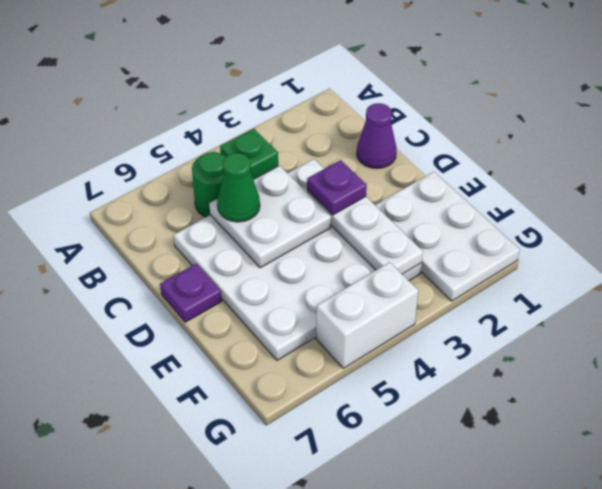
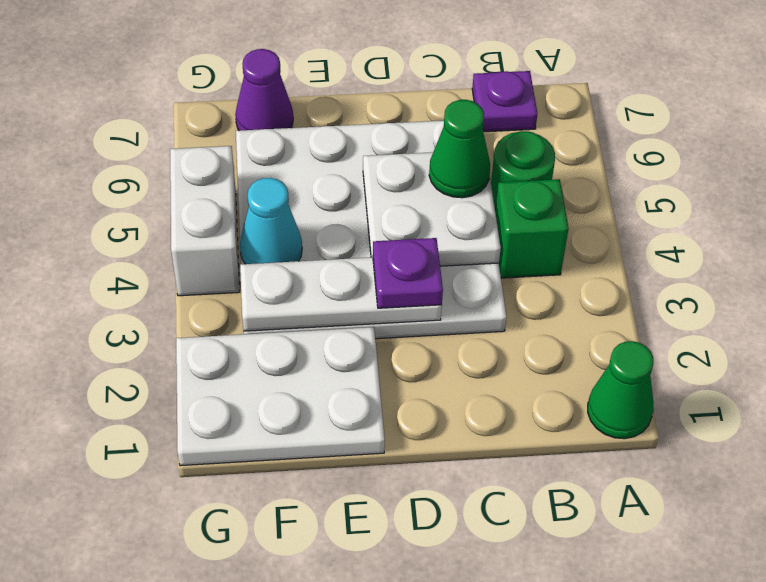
none -> green 1x1 cone [588,341,654,439]
purple 1x1 cone [357,103,397,169] -> purple 1x1 cone moved to [235,49,293,131]
purple 1x1 plate [160,264,222,322] -> purple 1x1 plate moved to [472,71,537,132]
none -> cyan 1x1 cone [240,178,302,264]

